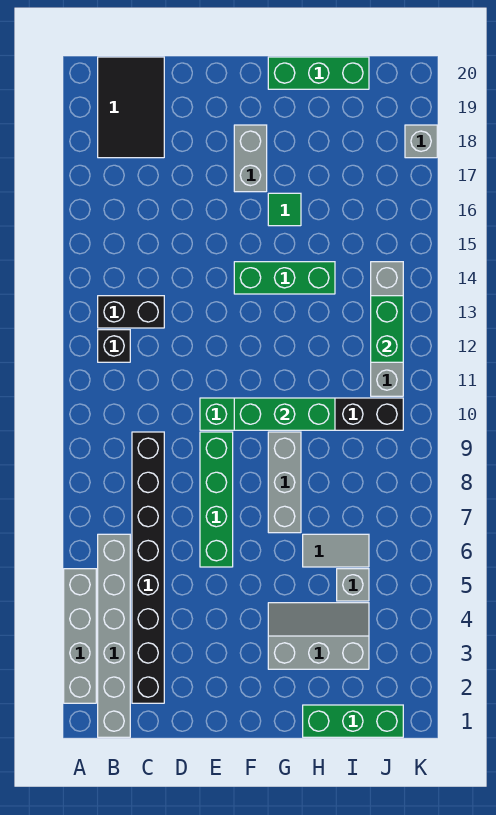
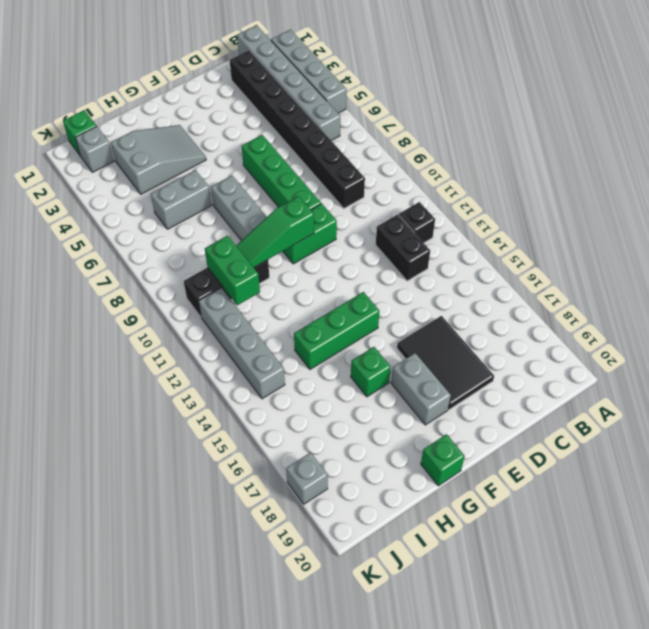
black 1x2 brick [98,296,164,328] -> black 1x2 brick turned to [376,215,430,281]
black 2x3 tile [98,57,164,158] -> black 2x3 tile moved to [397,316,494,410]
green 1x3 brick [234,398,335,430] -> green 1x3 slope [236,196,314,268]
grey 2x3 slope [268,603,369,669] -> grey 2x3 slope turned to [111,125,206,194]
green 1x1 tile [268,193,301,226] -> green 1x1 brick [351,347,391,397]
green 1x3 brick [268,57,369,89] -> green 1x1 brick [421,434,465,486]
green 1x3 brick [303,705,403,737] -> green 1x1 brick [63,110,96,155]
grey 1x2 tile [303,534,369,567] -> grey 1x2 brick [151,170,212,229]
grey 1x1 brick [337,569,369,601] -> grey 1x1 brick moved to [75,126,114,172]
green 1x2 brick [371,296,403,362] -> green 1x2 brick moved to [205,236,260,305]

